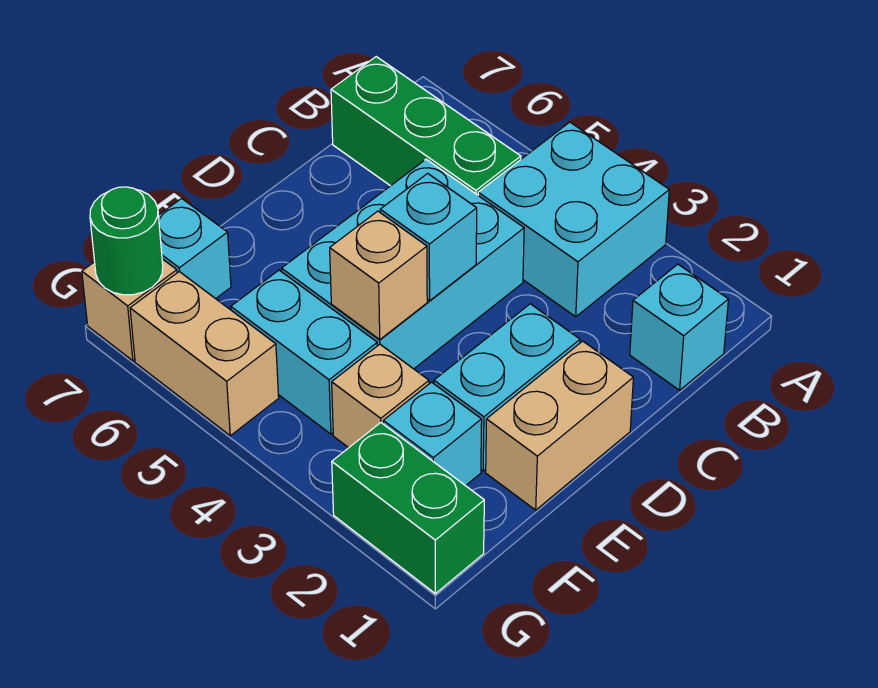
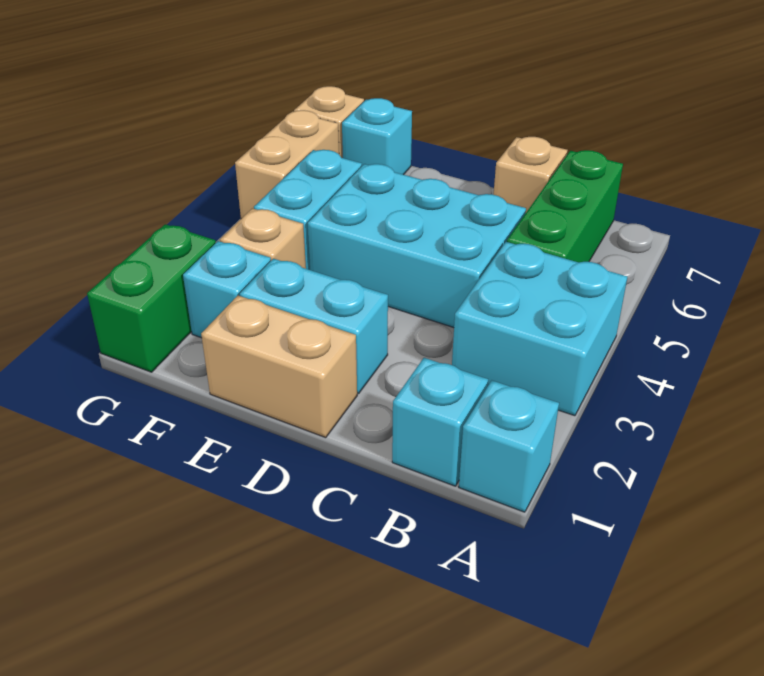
cyan 1x1 brick [380,173,477,301] -> cyan 1x1 brick moved to [459,381,559,512]
tan 1x1 brick [330,211,427,339] -> tan 1x1 brick moved to [494,137,568,212]
green 1x1 round brick [90,187,163,295] -> none

